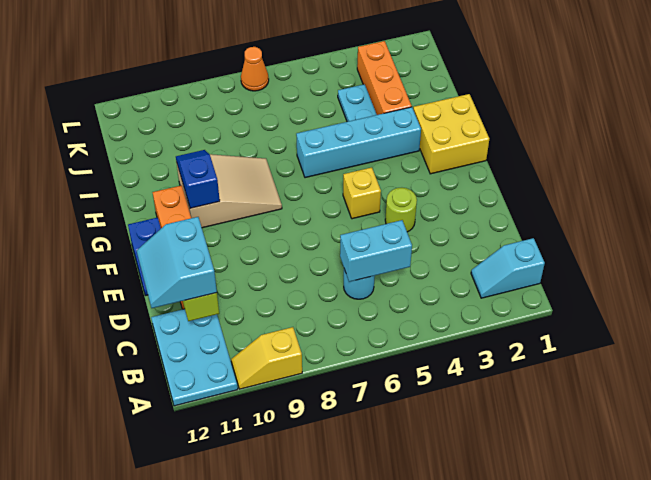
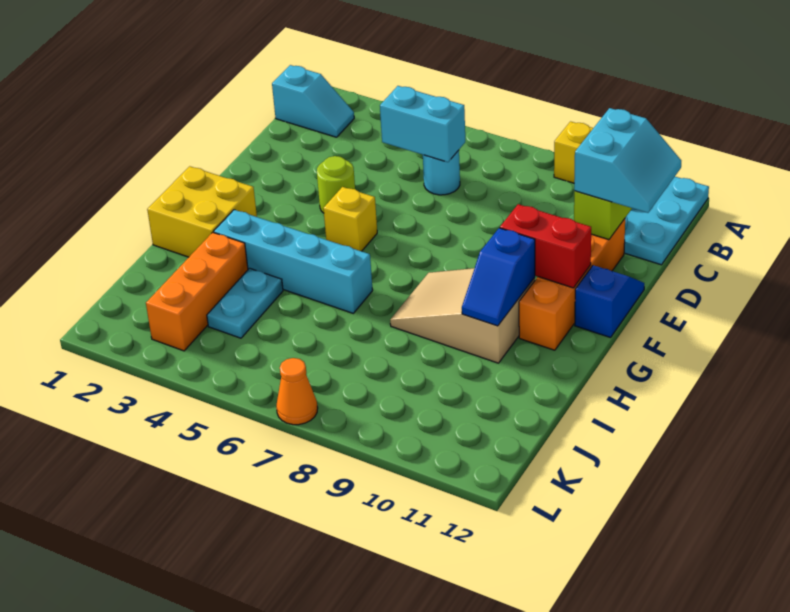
none -> red 1x2 brick [500,204,591,288]

